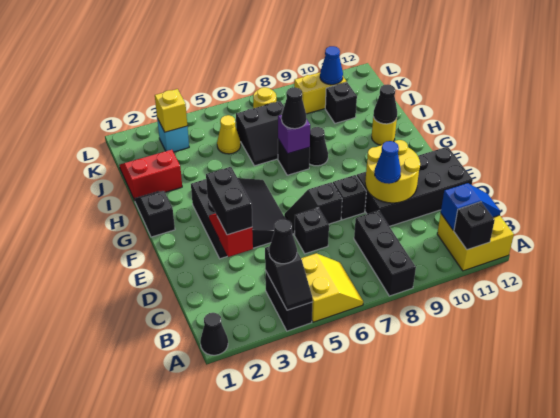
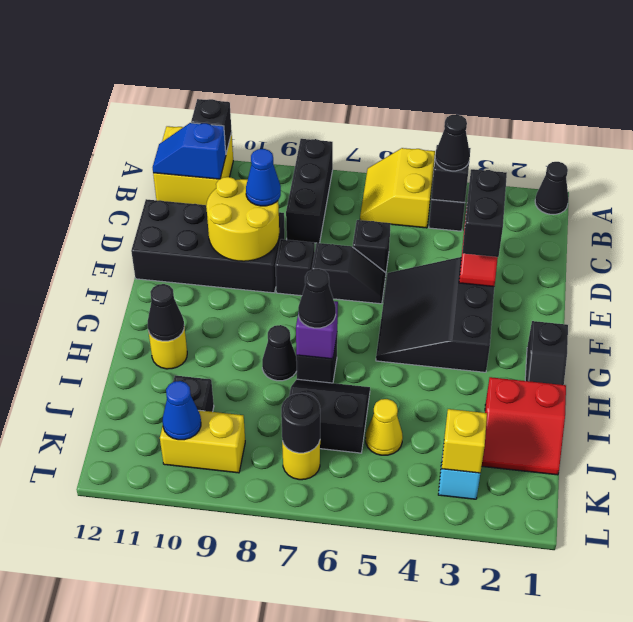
none -> black 1x1 round brick [281,393,320,453]

